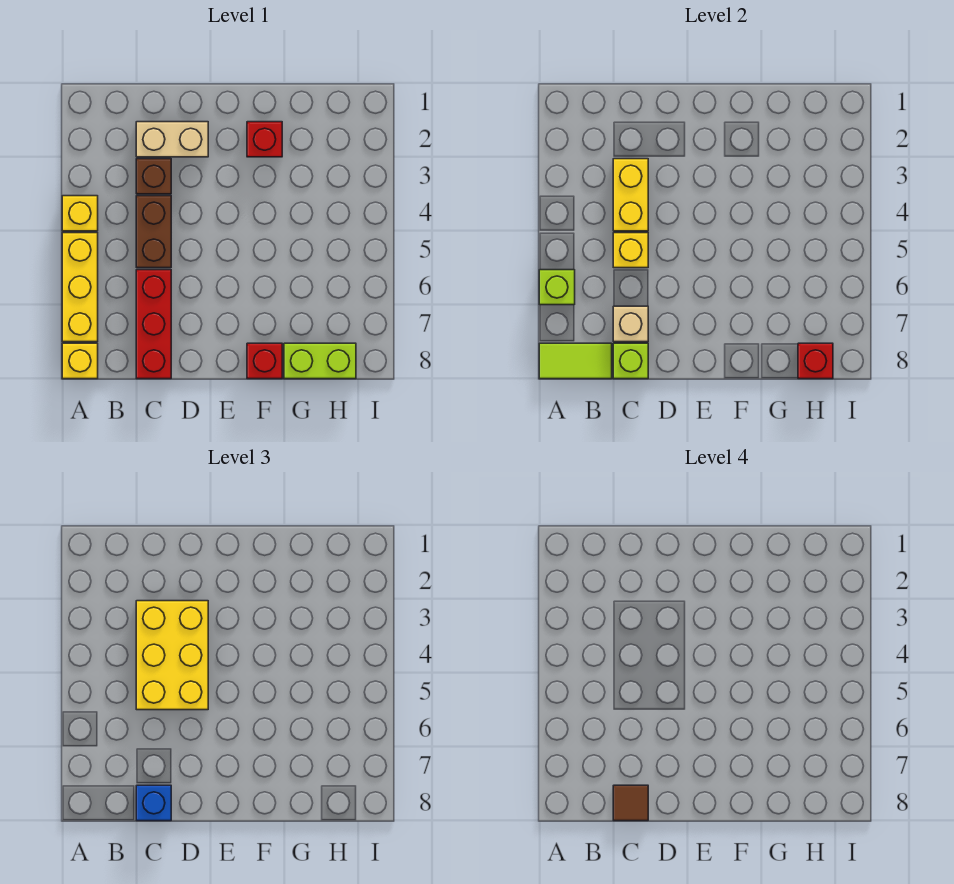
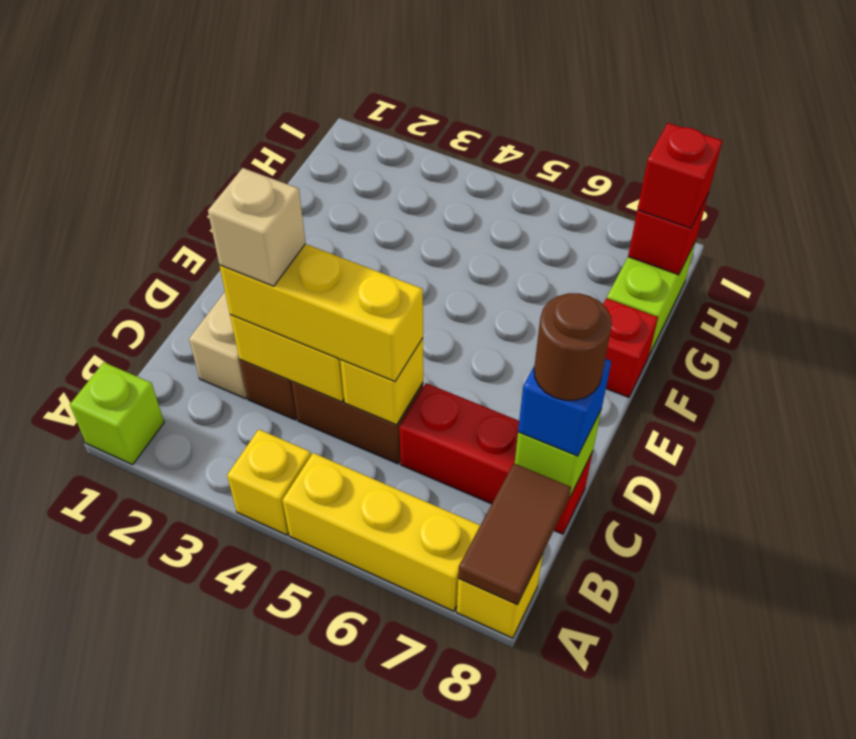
lime 1x1 brick [539,270,575,305] -> lime 1x1 brick moved to [70,362,164,465]
lime 1x2 tile [539,343,612,379] -> brown 1x2 tile [458,463,571,605]
yellow 2x3 brick [136,601,208,710] -> yellow 1x3 brick [220,244,423,382]
tan 1x1 brick [613,306,648,342] -> tan 1x1 brick moved to [208,168,306,286]
brown 1x1 tile [613,785,648,821] -> brown 1x1 round brick [534,293,612,400]
red 1x1 brick [247,122,282,157] -> red 1x1 brick moved to [637,123,722,228]

